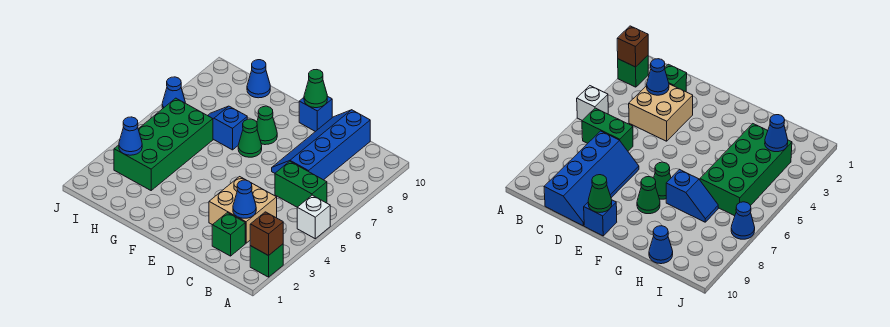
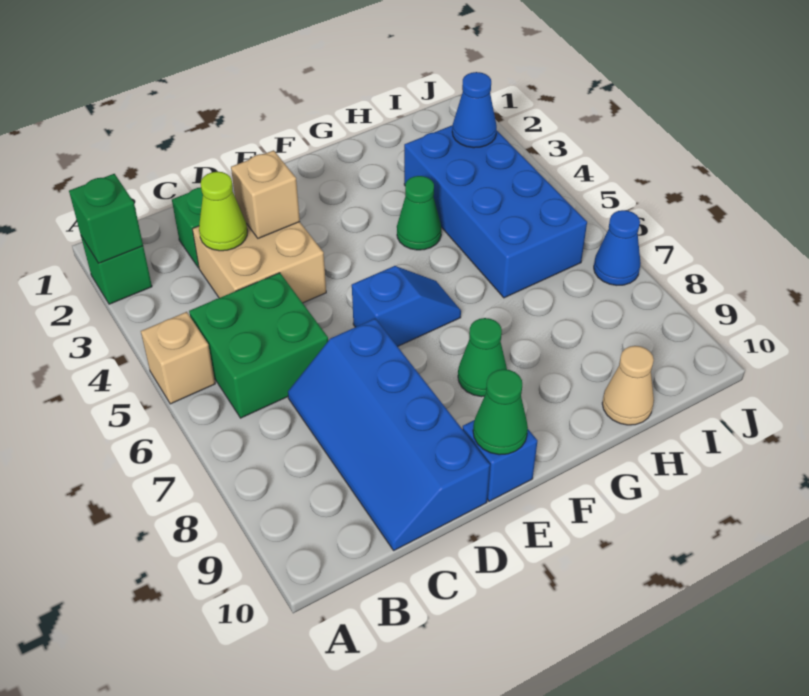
brown 1x1 brick [250,212,283,256] -> green 1x1 brick [69,174,143,263]
white 1x1 brick [297,195,330,239] -> tan 1x1 brick [141,312,215,404]
green 1x2 brick [275,161,327,207] -> green 2x2 brick [189,273,328,418]
blue 1x1 cone [233,180,256,218] -> lime 1x1 cone [199,172,247,251]
blue 2x4 slope [272,110,370,180] -> blue 2x4 slope turned to [288,319,490,550]
none -> tan 1x1 brick [231,150,300,238]
green 1x1 cone [238,119,262,157] -> green 1x1 cone moved to [397,176,441,250]
blue 1x2 slope [208,106,247,150] -> blue 1x2 slope moved to [352,266,461,346]
green 2x4 brick [114,98,213,190] -> blue 2x4 brick [404,125,587,298]
blue 1x1 cone [247,60,270,98] -> tan 1x1 cone [602,346,654,425]

